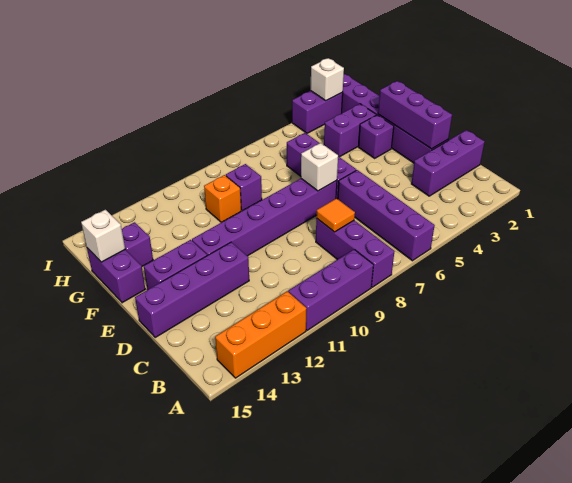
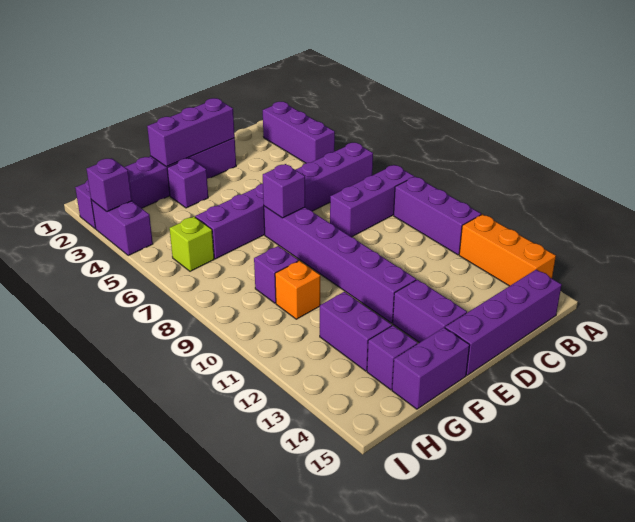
purple 1x3 brick [411,130,485,196] -> purple 1x3 brick moved to [263,102,335,163]
orange 1x1 tile [316,198,355,232] -> none
purple 1x4 brick [135,242,249,337] -> purple 1x4 brick turned to [445,270,562,375]
white 1x1 brick [301,143,338,191] -> purple 1x1 brick [263,164,305,218]
purple 1x2 brick [324,104,376,157] -> purple 1x2 brick moved to [320,292,392,371]
white 1x1 brick [81,210,125,262] -> none
none -> lime 1x1 brick [170,217,214,271]
white 1x1 brick [311,58,344,100] -> purple 1x1 brick [87,158,132,212]

